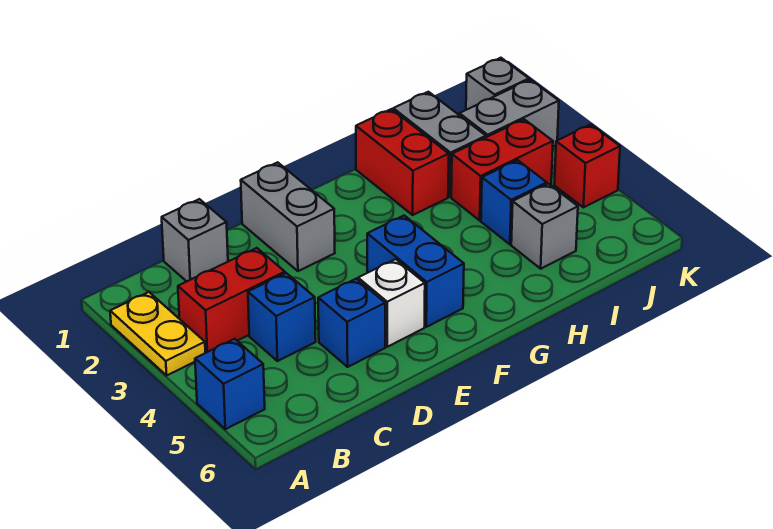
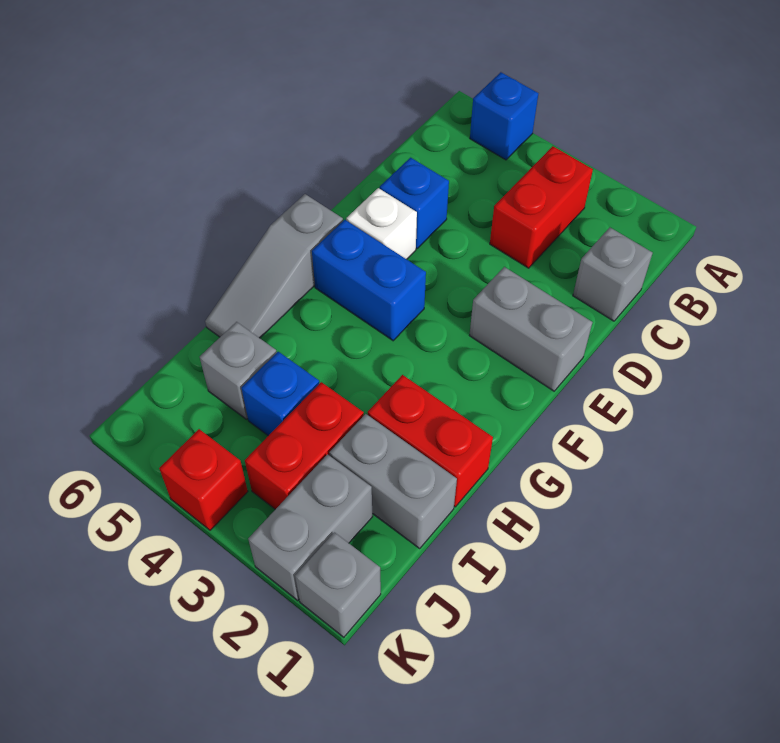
yellow 1x2 plate [110,292,205,375] -> none
blue 1x1 brick [248,273,316,361] -> none
none -> grey 1x3 slope [205,194,343,338]

